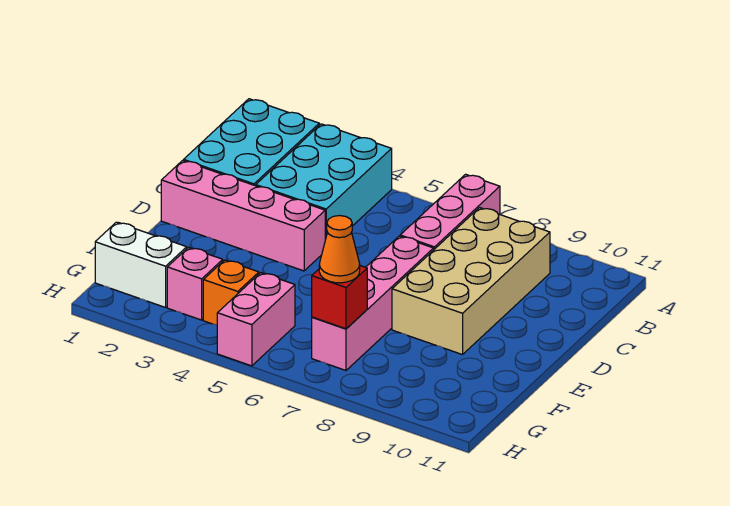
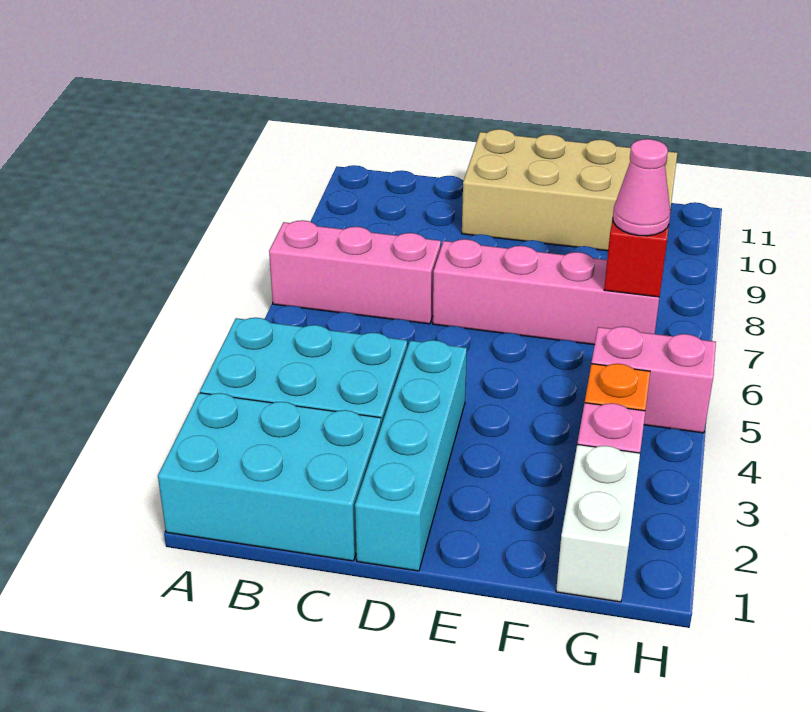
tan 2x4 brick [392,208,550,355] -> tan 2x4 brick moved to [462,129,677,251]
pink 1x4 brick [161,160,325,271] -> cyan 1x4 brick [355,340,467,571]
orange 1x1 cone [319,216,360,283] -> pink 1x1 cone [613,139,670,236]

